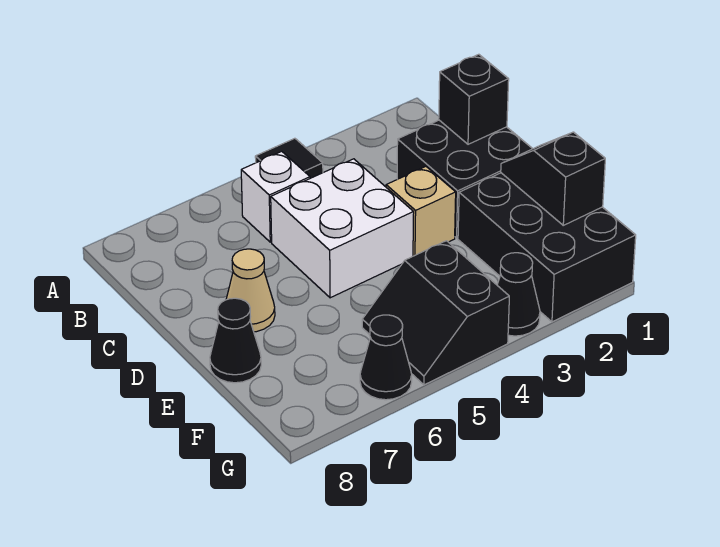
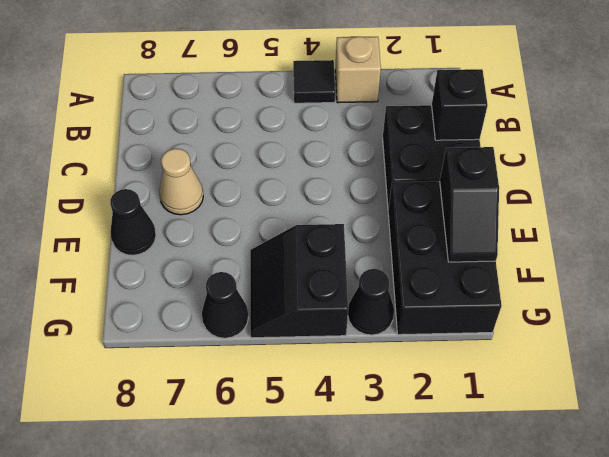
white 1x1 brick [241,151,310,242] -> none
white 2x2 brick [271,159,414,298] -> none
tan 1x1 brick [386,167,456,256] -> tan 1x1 brick moved to [335,37,381,103]
black 1x2 slope [501,132,605,225] -> black 1x2 slope turned to [440,147,499,262]

